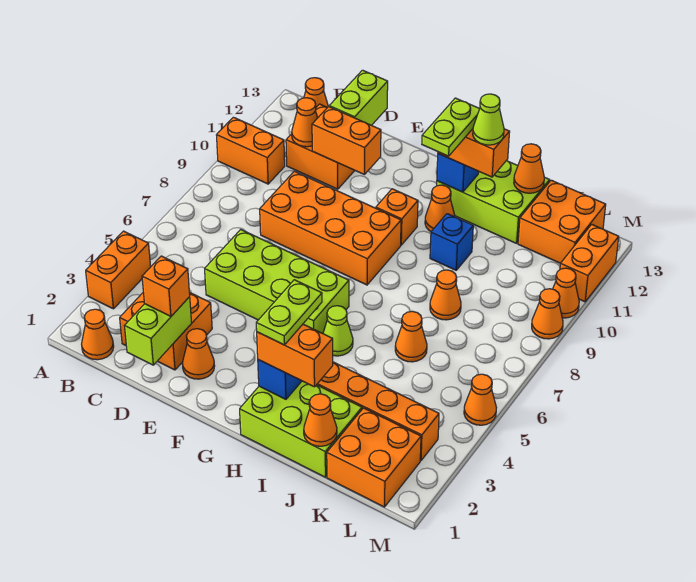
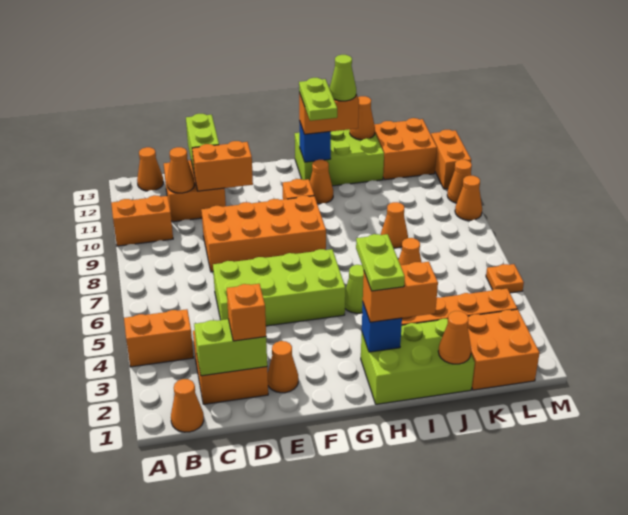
orange 1x2 brick [86,231,151,309] -> orange 1x2 brick turned to [124,309,194,367]
lime 1x2 brick [125,297,192,365] -> lime 1x2 brick turned to [194,319,267,376]
blue 1x1 brick [430,214,473,270] -> none
orange 1x1 cone [464,374,496,425] -> orange 1x1 plate [486,264,524,293]

